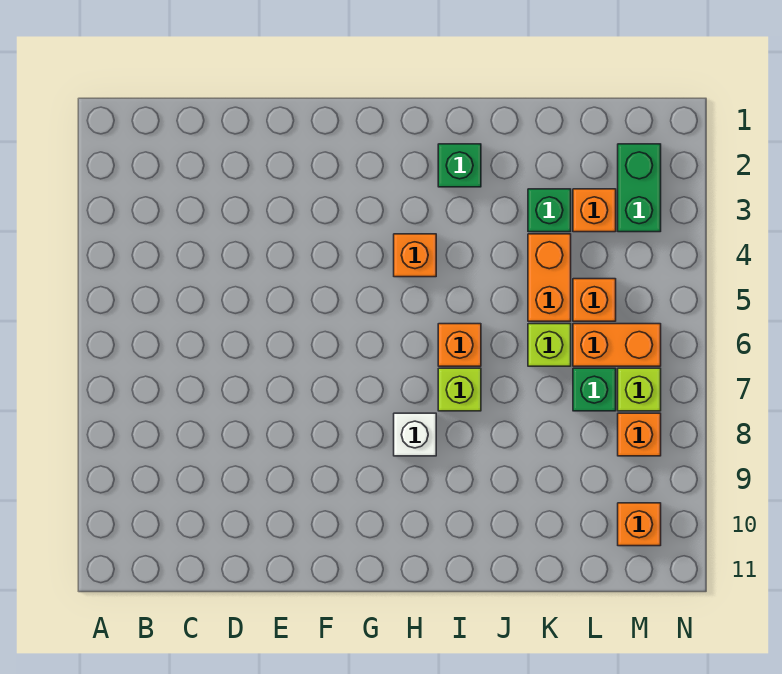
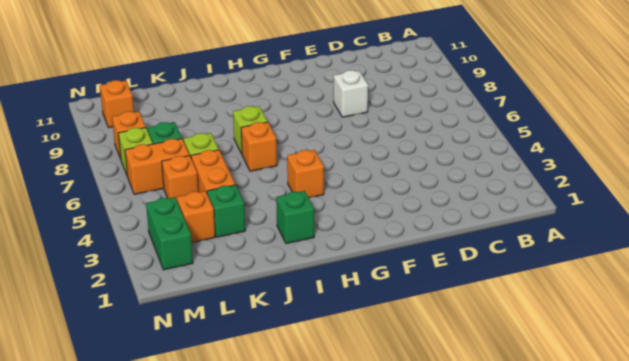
white 1x1 brick [394,413,436,456] -> white 1x1 brick moved to [334,70,368,117]

